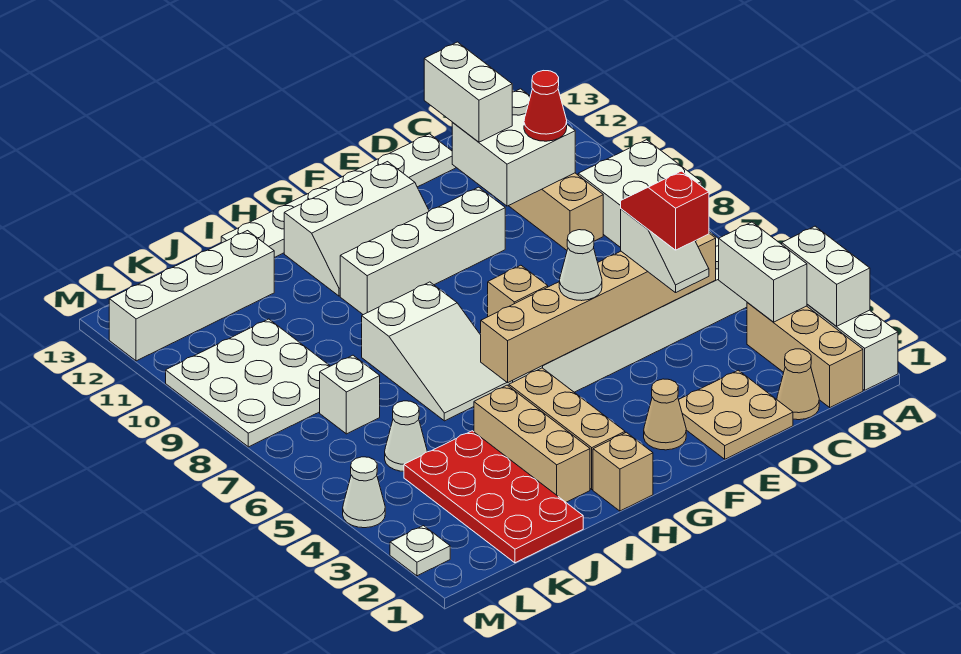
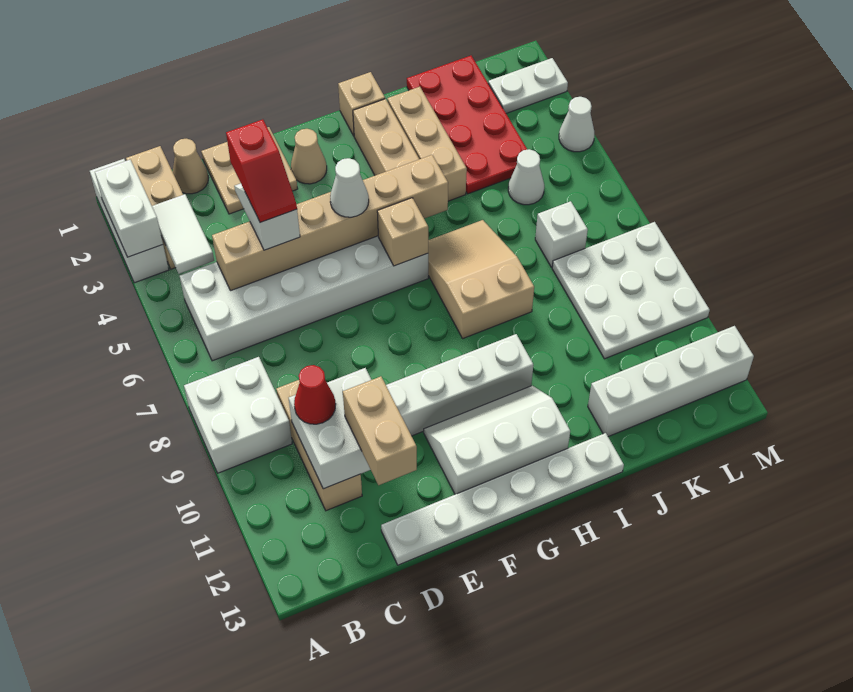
white 1x2 brick [719,222,807,322] -> white 1x2 tile [152,194,214,274]
white 1x2 brick [424,42,512,142] -> tan 1x2 brick [343,376,417,485]
white 2x3 slope [362,282,513,421] -> tan 2x3 slope [428,220,534,338]
white 1x1 plate [390,526,450,576] -> white 1x2 plate [488,58,568,113]

